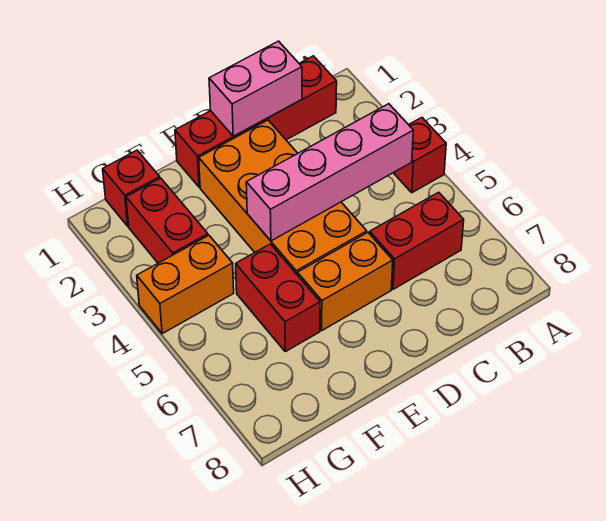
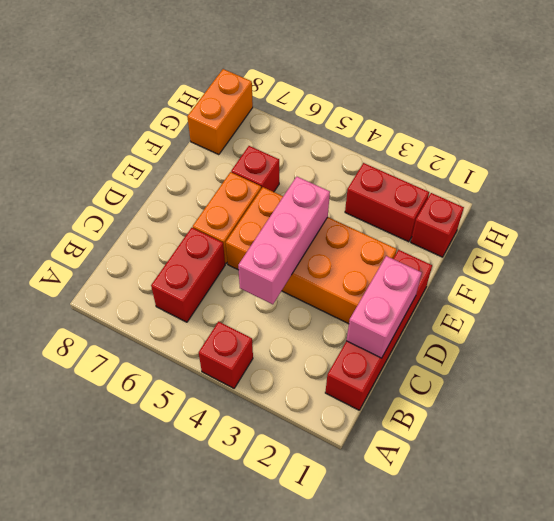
pink 1x4 brick [246,104,413,241] -> pink 1x3 brick [238,177,330,304]
red 1x2 brick [236,244,320,352] -> red 1x1 brick [231,146,279,192]
orange 1x2 brick [137,235,234,334] -> orange 1x2 brick moved to [187,69,253,155]

